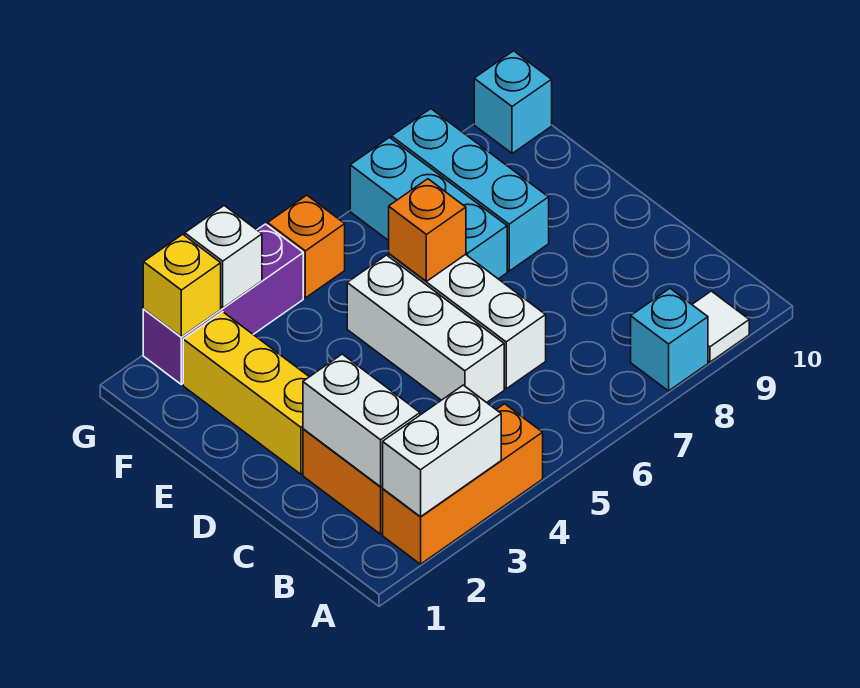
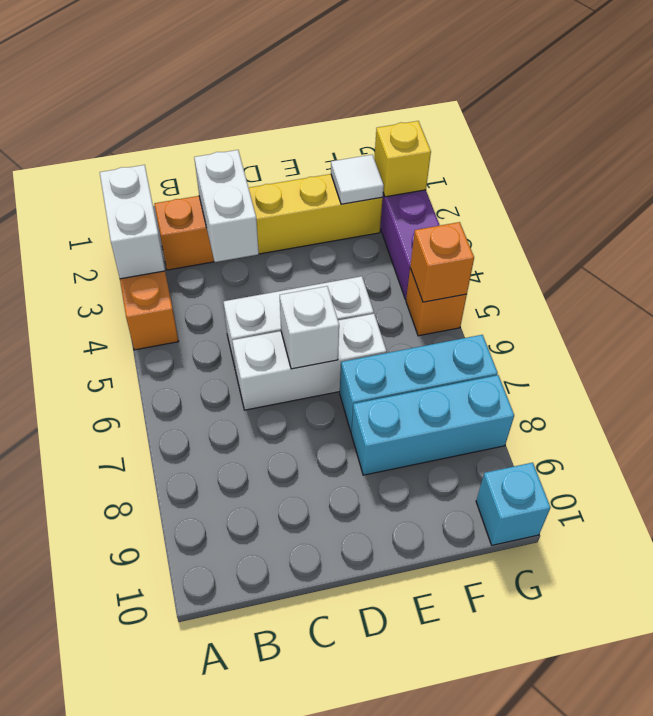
cyan 1x1 brick [631,289,708,391] -> none
white 1x1 tile [692,291,749,362] -> white 1x1 tile moved to [331,155,384,204]
white 1x2 brick [303,354,420,487] -> white 1x2 brick turned to [194,150,259,262]
orange 1x1 brick [389,179,466,281] -> orange 1x1 brick moved to [410,222,474,302]
white 1x1 brick [185,206,262,308] -> white 1x1 brick moved to [280,286,339,369]

